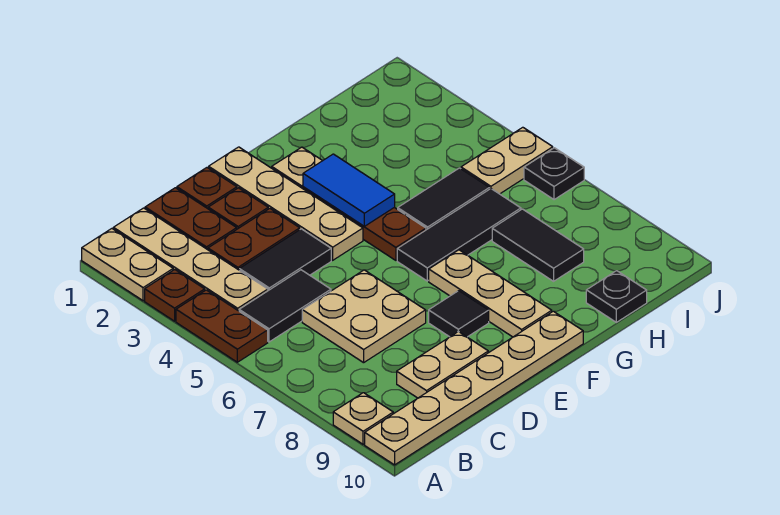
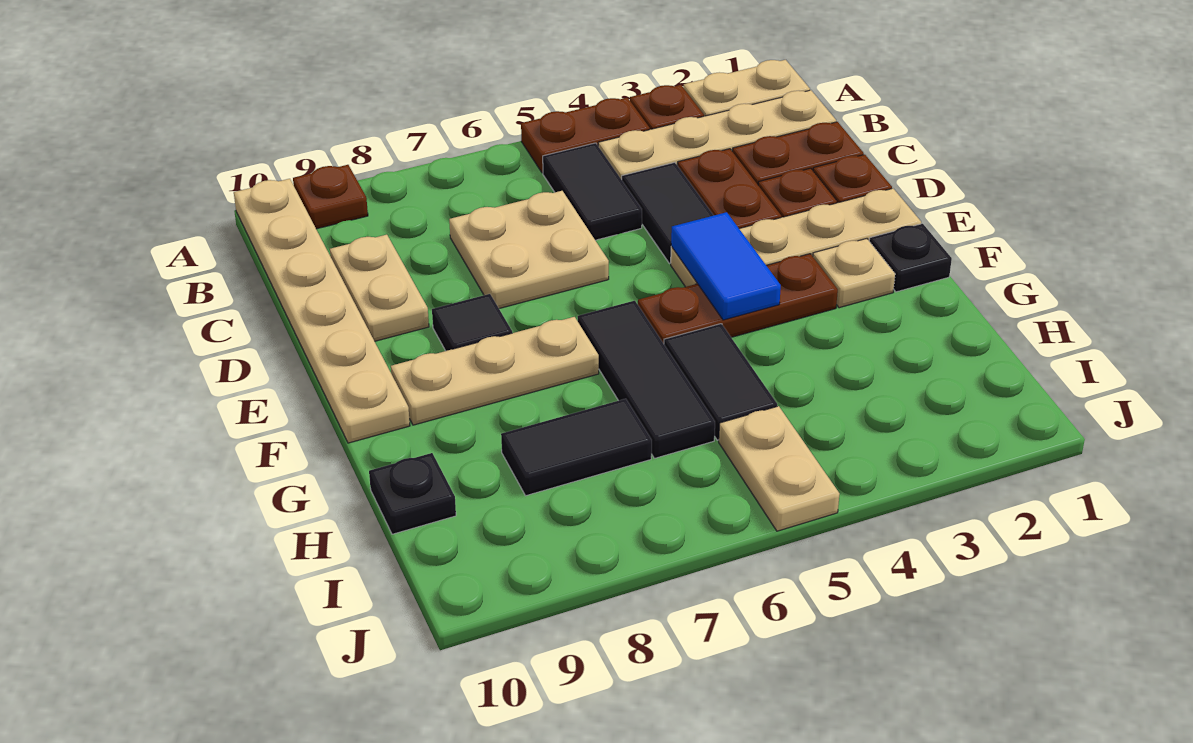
tan 1x1 plate [333,393,393,444] -> brown 1x1 plate [293,165,368,229]
blue 1x2 tile [303,154,395,226] -> blue 1x2 tile turned to [671,212,781,320]
black 1x1 plate [524,148,584,200] -> black 1x1 plate moved to [869,224,952,292]

